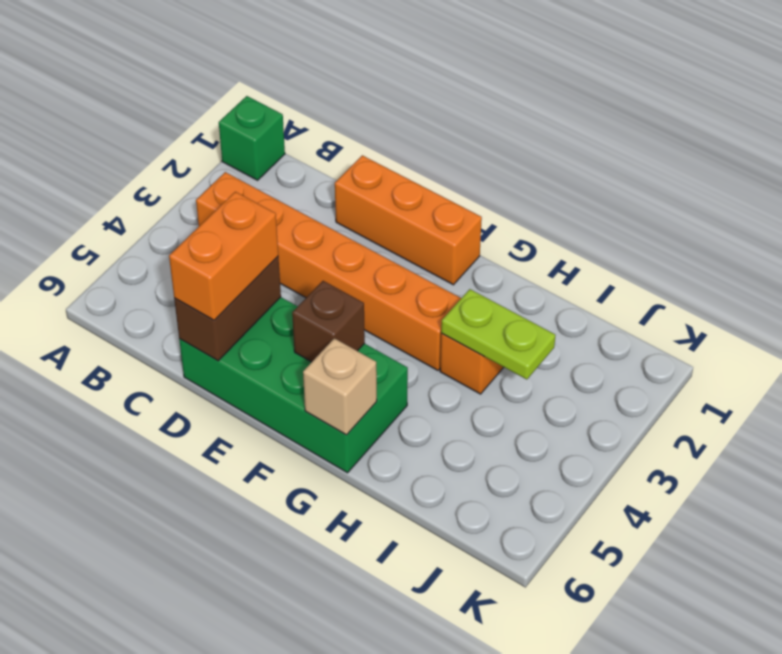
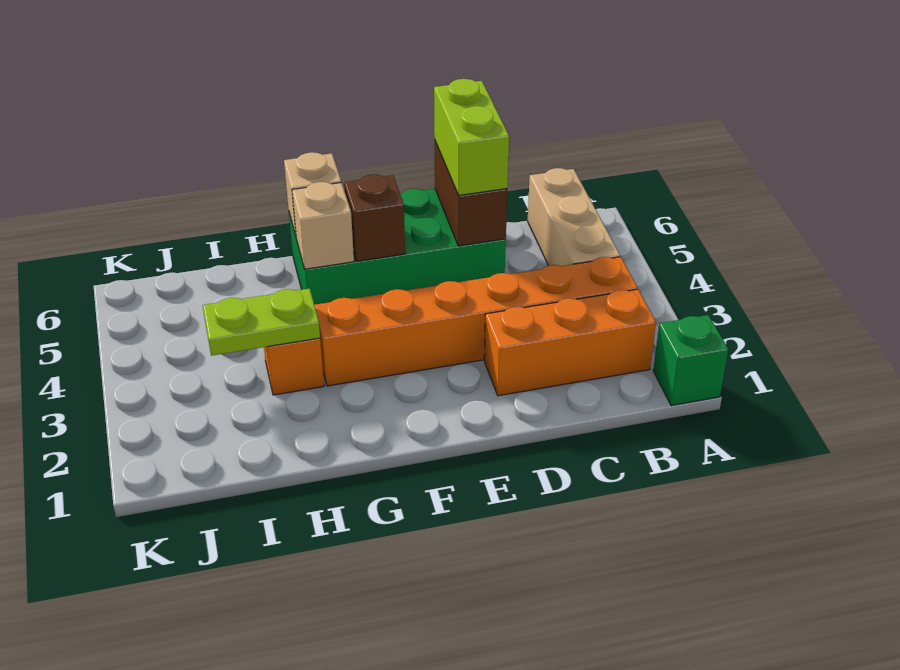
none -> tan 1x3 brick [528,168,620,266]
orange 1x3 brick [335,155,482,285] -> orange 1x3 brick moved to [484,289,656,396]
orange 1x2 brick [169,192,278,320] -> lime 1x2 brick [434,79,509,196]
none -> tan 1x1 brick [292,182,354,269]

